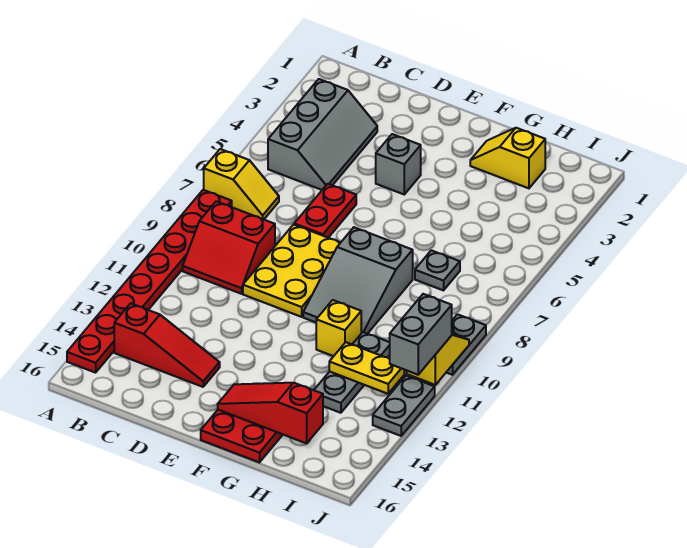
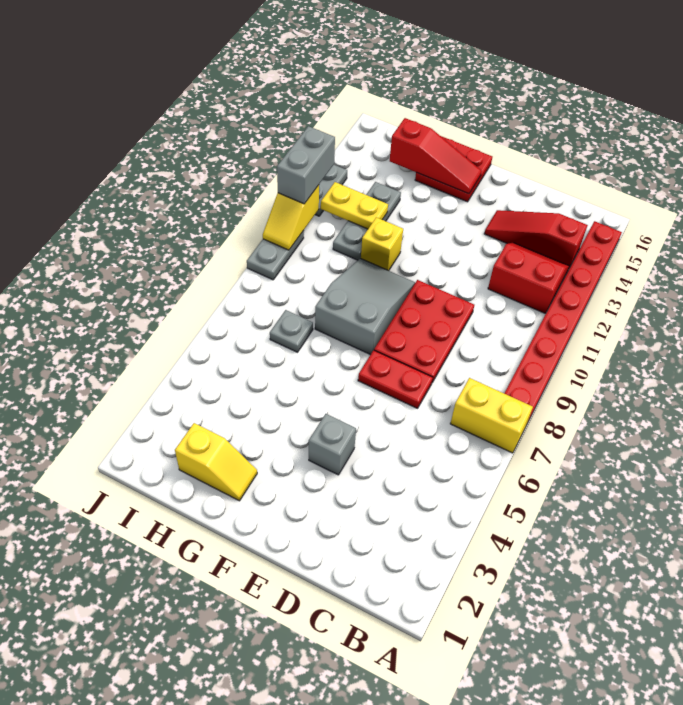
yellow 1x2 slope [204,149,279,219] -> yellow 1x2 brick [450,378,533,453]
grey 2x3 slope [268,79,377,190] -> none
red 2x2 slope [183,201,275,294] -> red 2x2 slope moved to [488,243,570,313]
red 1x2 plate [294,184,356,238] -> red 1x2 plate turned to [358,350,433,408]
yellow 2x3 plate [243,225,341,317] -> red 2x3 plate [374,280,474,382]

